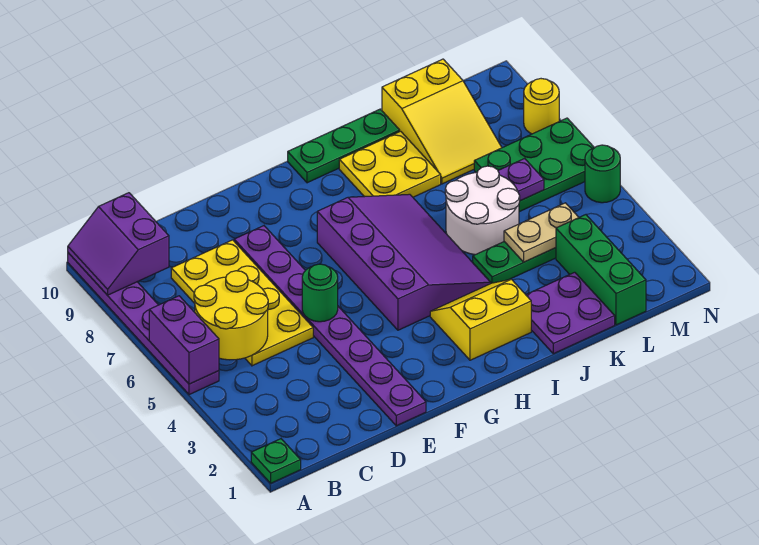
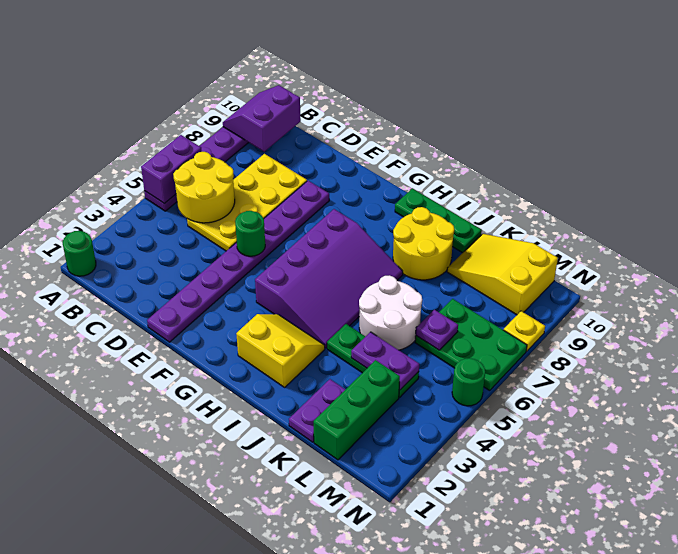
green 1x1 plate [251,439,301,483] -> green 1x1 round brick [63,231,96,276]
yellow 2x2 plate [339,131,441,197] -> yellow 2x2 round brick [393,207,454,280]
purple 2x2 plate [526,272,615,354] -> purple 1x2 plate [289,379,346,442]
tan 1x2 plate [504,203,579,262] -> purple 1x2 plate [351,332,419,390]
yellow 2x3 slope [382,59,502,184] -> yellow 2x3 slope turned to [447,234,558,315]
yellow 1x1 round brick [524,79,559,134] -> yellow 1x1 plate [504,311,545,351]

